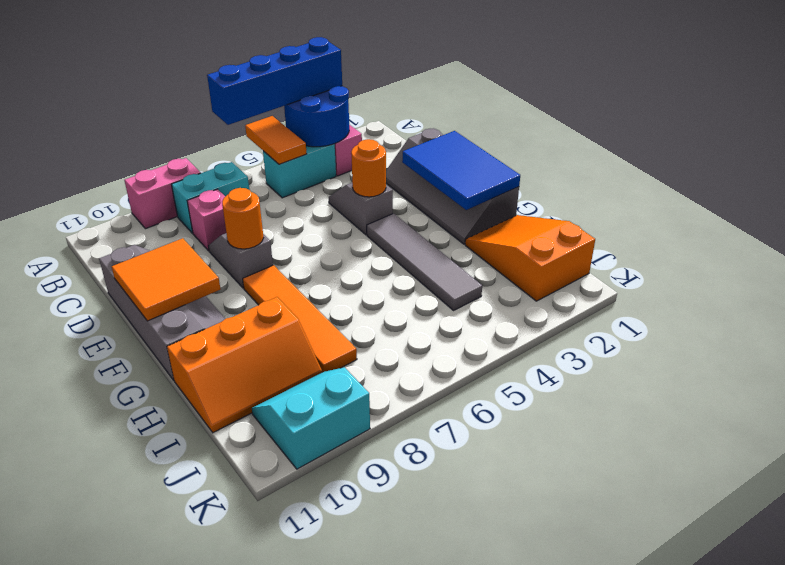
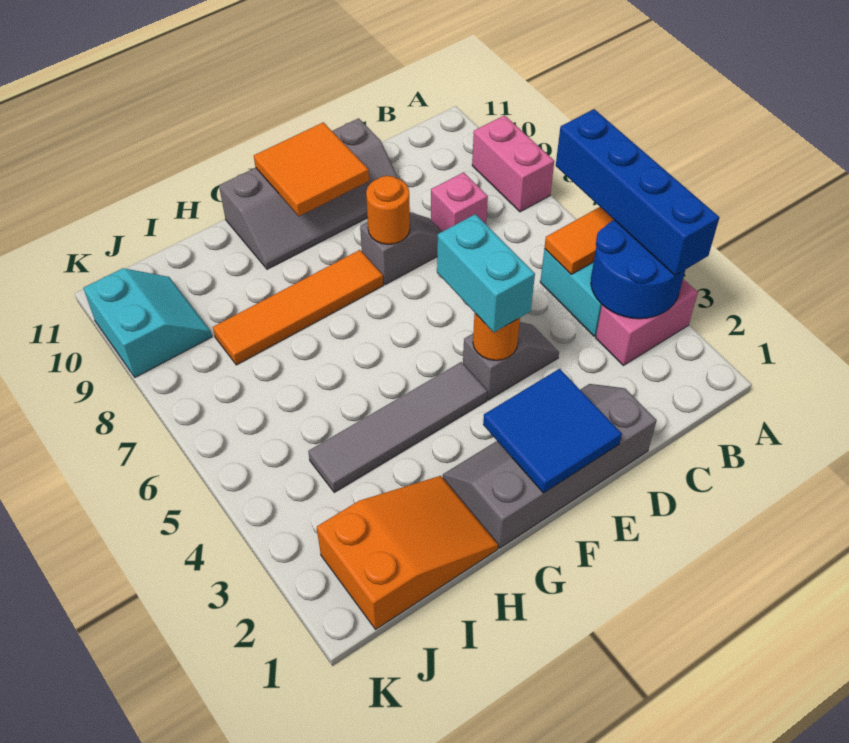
cyan 1x2 brick [172,162,249,233] -> cyan 1x2 brick moved to [437,214,535,332]
blue 2x3 tile [402,131,520,210] -> blue 2x2 tile [483,369,622,493]
orange 2x3 slope [167,297,322,433] -> none

